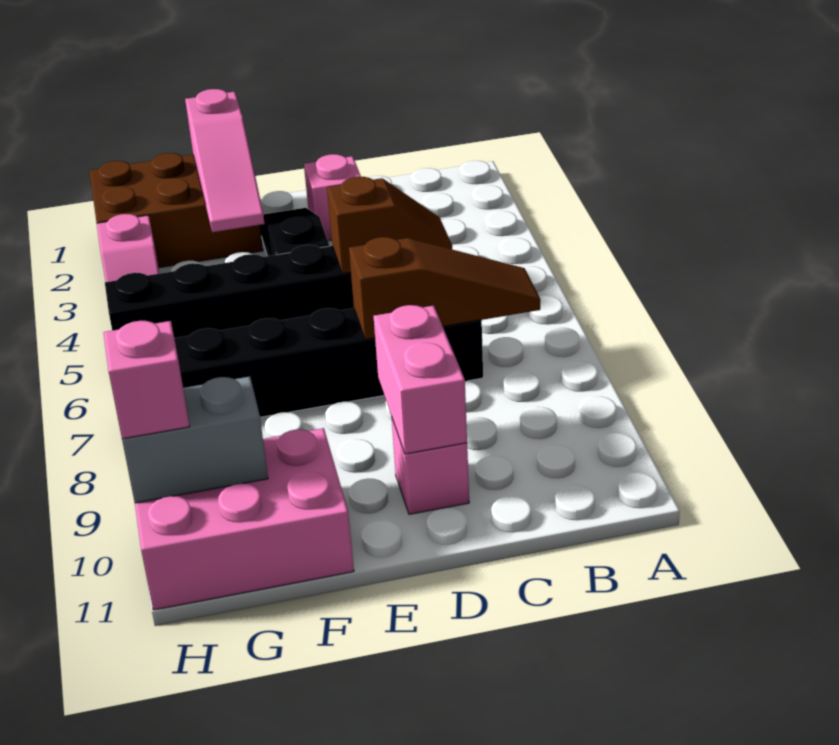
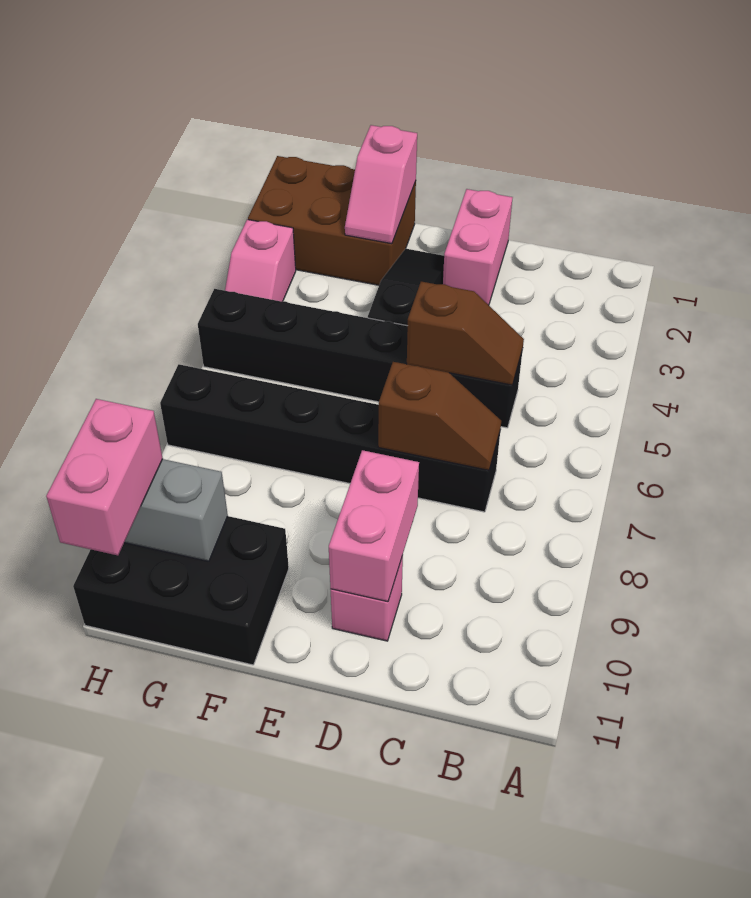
brown 1x3 slope [349,237,540,340] -> brown 1x2 slope [378,362,501,470]
pink 1x1 brick [304,154,361,241] -> pink 1x2 brick [443,189,513,305]
pink 1x3 slope [185,89,265,232] -> pink 1x2 slope [345,125,417,244]
pink 2x3 brick [135,428,354,610] -> black 2x3 brick [73,516,289,665]
pink 1x1 brick [103,321,189,439] -> pink 1x2 brick [46,399,163,555]

